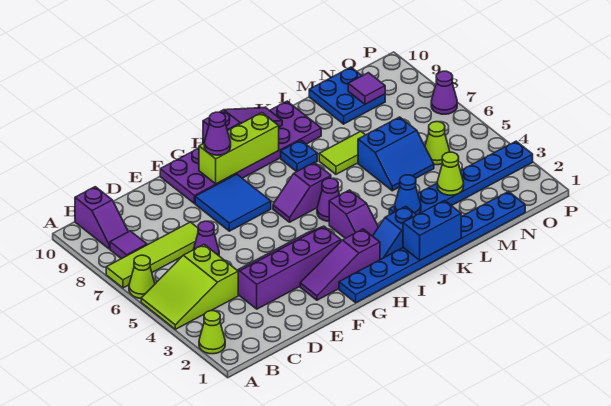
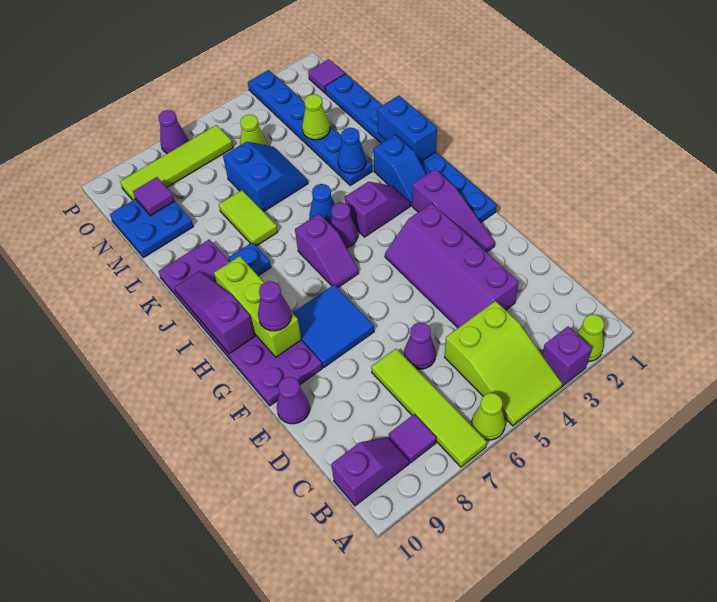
none -> purple 1x1 brick [542,327,592,386]
none -> purple 1x1 cone [277,377,310,424]
none -> blue 1x1 cone [309,184,335,224]
none -> purple 1x1 tile [308,59,345,93]
none -> lime 1x4 tile [120,125,233,200]

